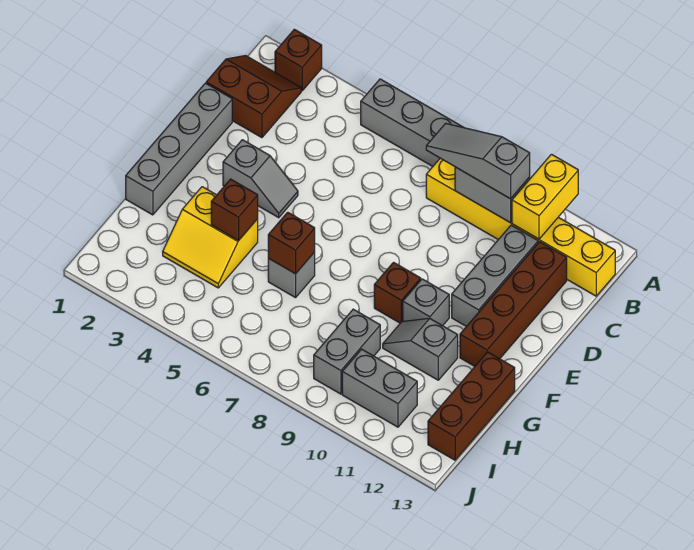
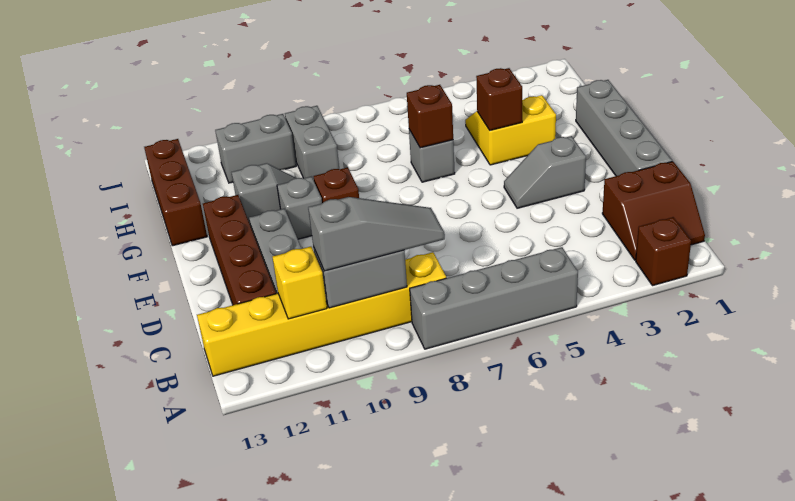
yellow 1x2 brick [512,154,578,239] -> yellow 1x1 brick [273,247,327,319]

